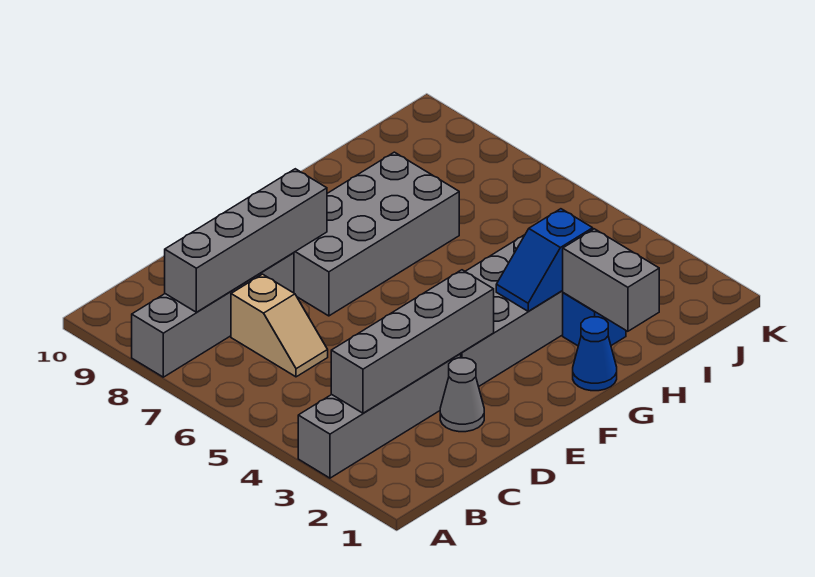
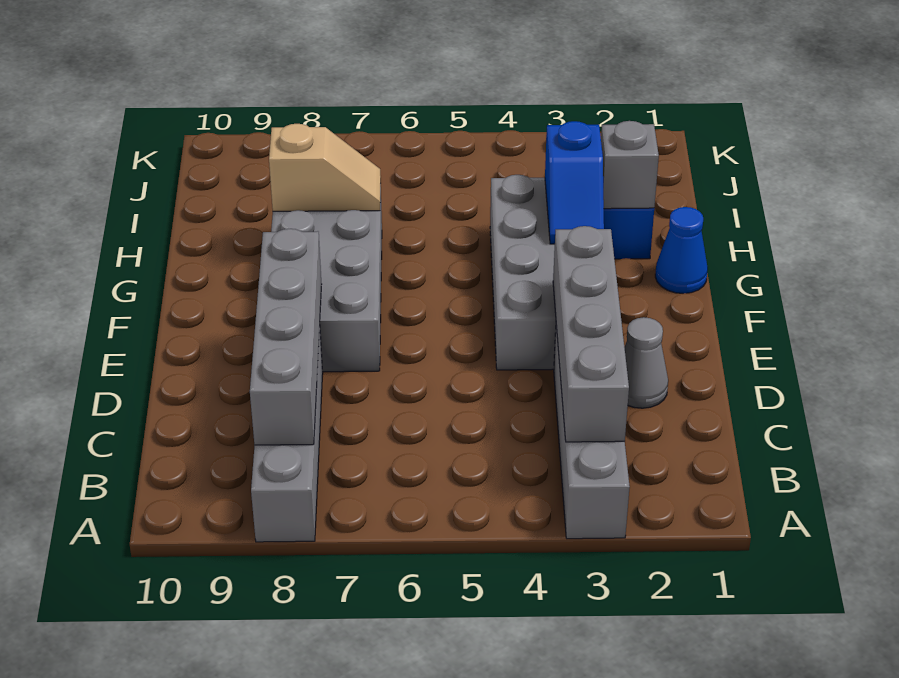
tan 1x2 slope [231,274,328,377] -> tan 1x2 slope moved to [269,124,381,211]
grey 1x2 brick [563,229,659,331] -> grey 1x1 brick [601,121,659,209]

